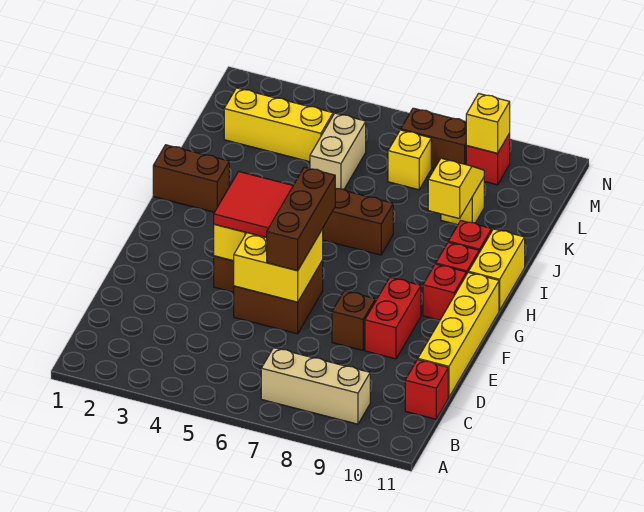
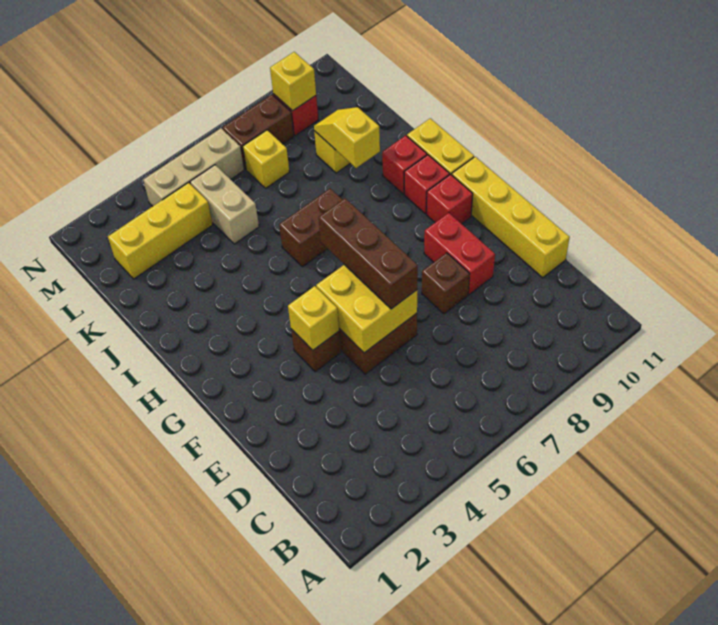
tan 1x3 brick [261,348,370,424] -> tan 1x3 brick moved to [143,128,244,206]
red 1x1 brick [405,360,448,419] -> none
red 2x2 tile [214,172,293,238] -> none
brown 1x2 brick [153,145,229,212] -> none

